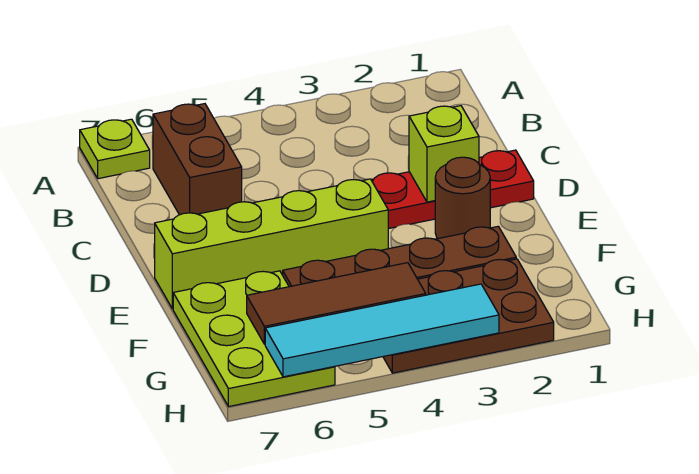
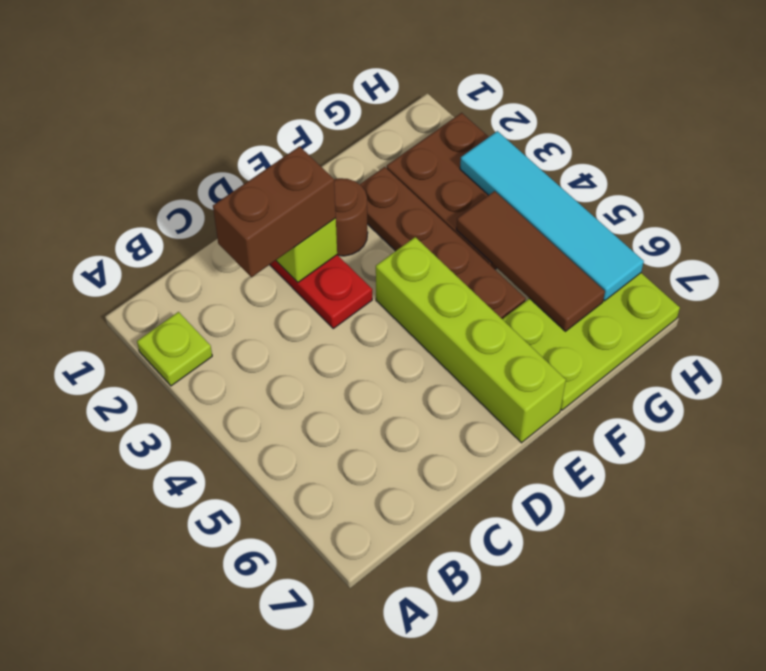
lime 1x1 plate [80,119,150,179] -> lime 1x1 plate moved to [137,312,212,386]
brown 1x2 brick [153,104,242,215] -> brown 1x2 brick moved to [213,146,336,277]

